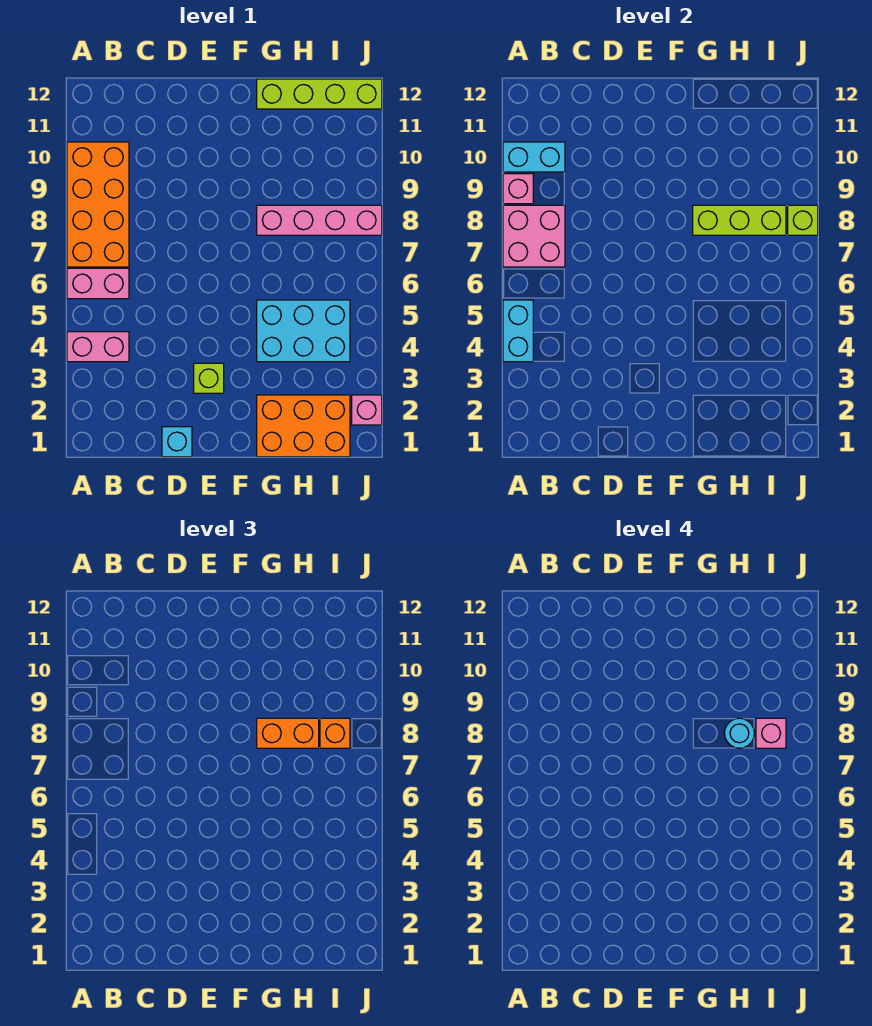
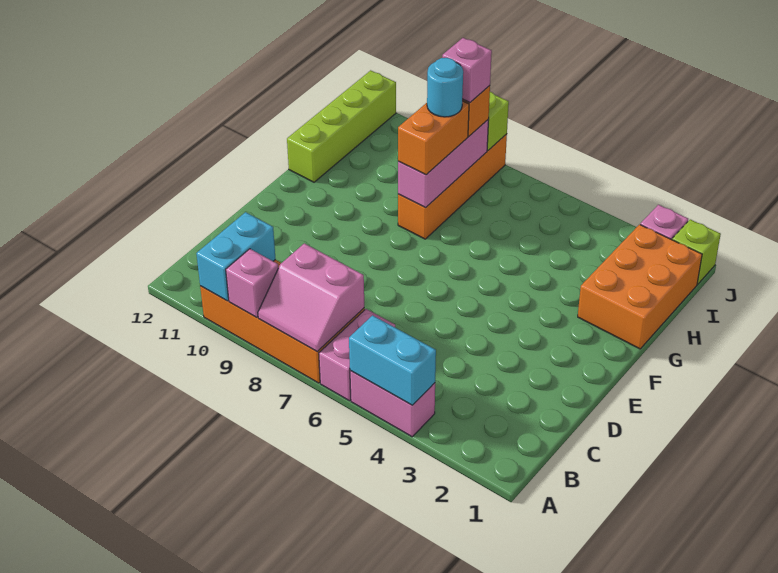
pink 1x2 brick [67,332,129,362] -> pink 1x2 brick turned to [350,371,435,437]
pink 2x2 brick [503,205,565,267] -> pink 2x2 slope [258,243,364,352]
cyan 1x1 brick [162,427,192,457] -> none
lime 1x1 brick [194,363,224,393] -> lime 1x1 brick moved to [672,219,721,284]
cyan 2x3 brick [257,300,350,362] -> none
pink 1x4 brick [257,205,382,235] -> orange 1x4 brick [398,134,507,239]
lime 1x3 brick [693,205,786,235] -> pink 1x3 brick [398,120,488,208]

